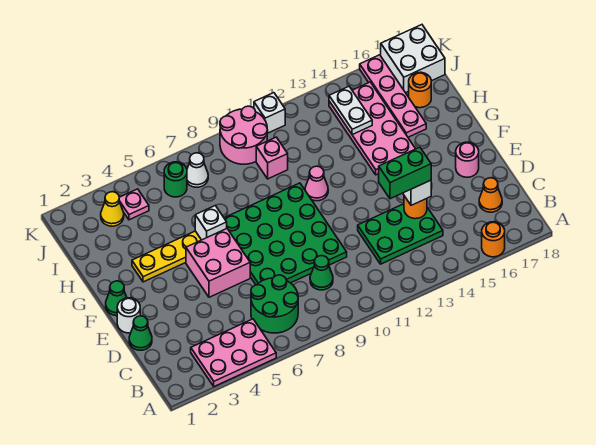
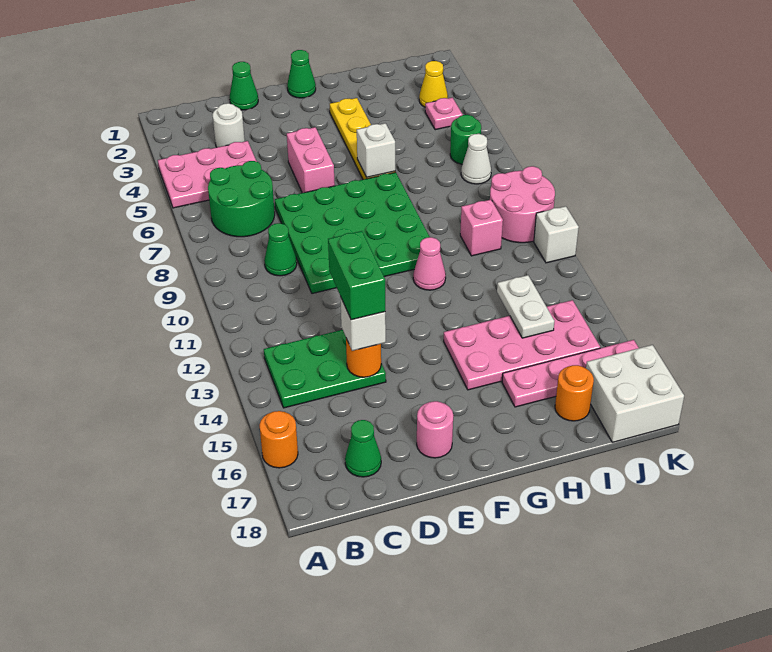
pink 2x3 plate [191,319,276,387] -> pink 2x3 plate turned to [158,141,257,208]
green 2x3 plate [358,204,443,264] -> green 2x3 plate turned to [264,330,386,408]
orange 1x1 cone [479,178,502,212] -> green 1x1 cone [345,420,381,477]
white 1x1 round brick [117,298,140,333] -> white 1x1 round brick moved to [212,103,245,147]
pink 2x2 brick [186,229,250,297] -> pink 1x2 brick [287,127,335,193]
white 1x2 plate [329,87,372,135] -> white 1x2 plate turned to [497,275,554,338]

